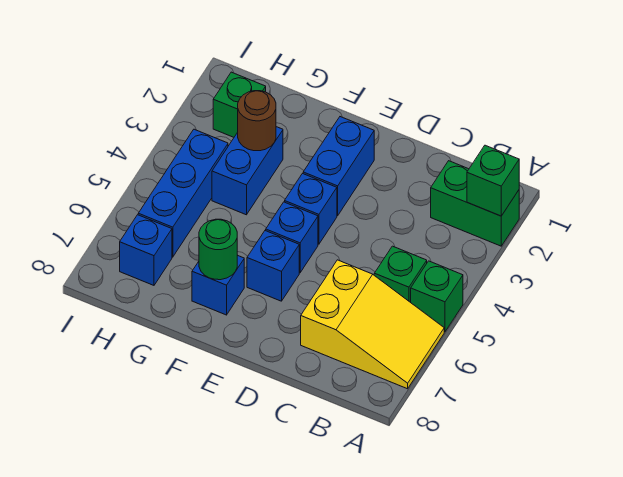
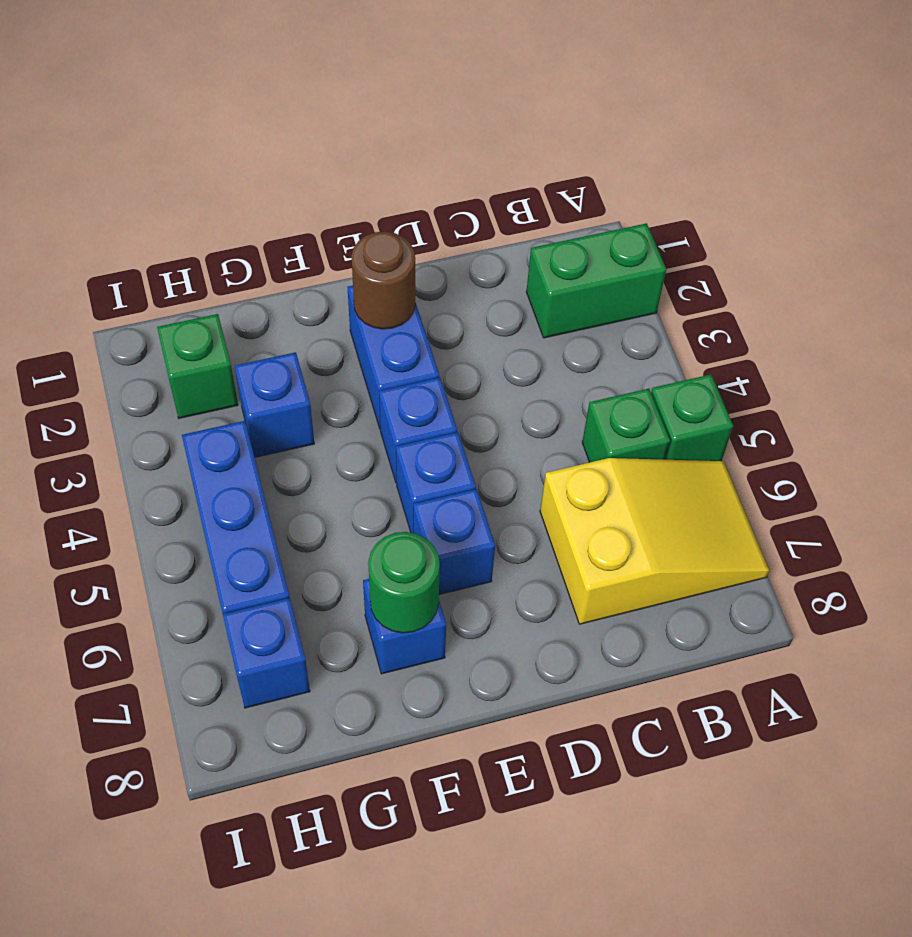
green 1x1 brick [467,145,519,216] -> none
blue 1x2 brick [212,127,283,215] -> blue 1x1 brick [235,352,314,458]
brown 1x1 round brick [238,91,276,151] -> brown 1x1 round brick moved to [351,232,415,329]

